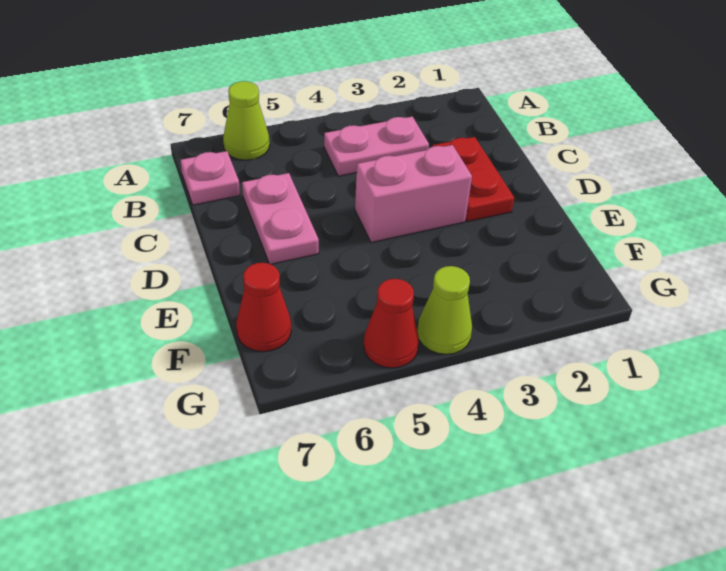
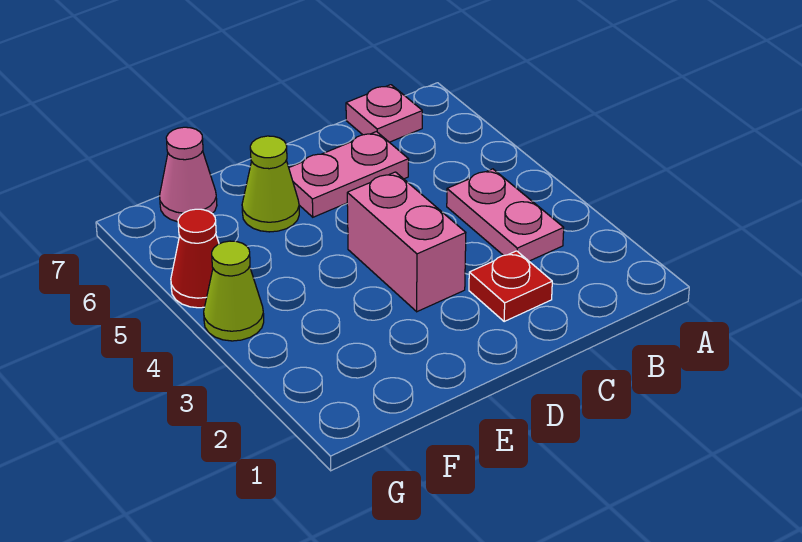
lime 1x1 cone [223,81,270,160] -> lime 1x1 cone moved to [242,136,299,232]
red 1x2 plate [432,137,514,222] -> red 1x1 plate [469,251,552,322]
red 1x1 cone [236,263,291,352] -> pink 1x1 cone [160,127,217,222]

